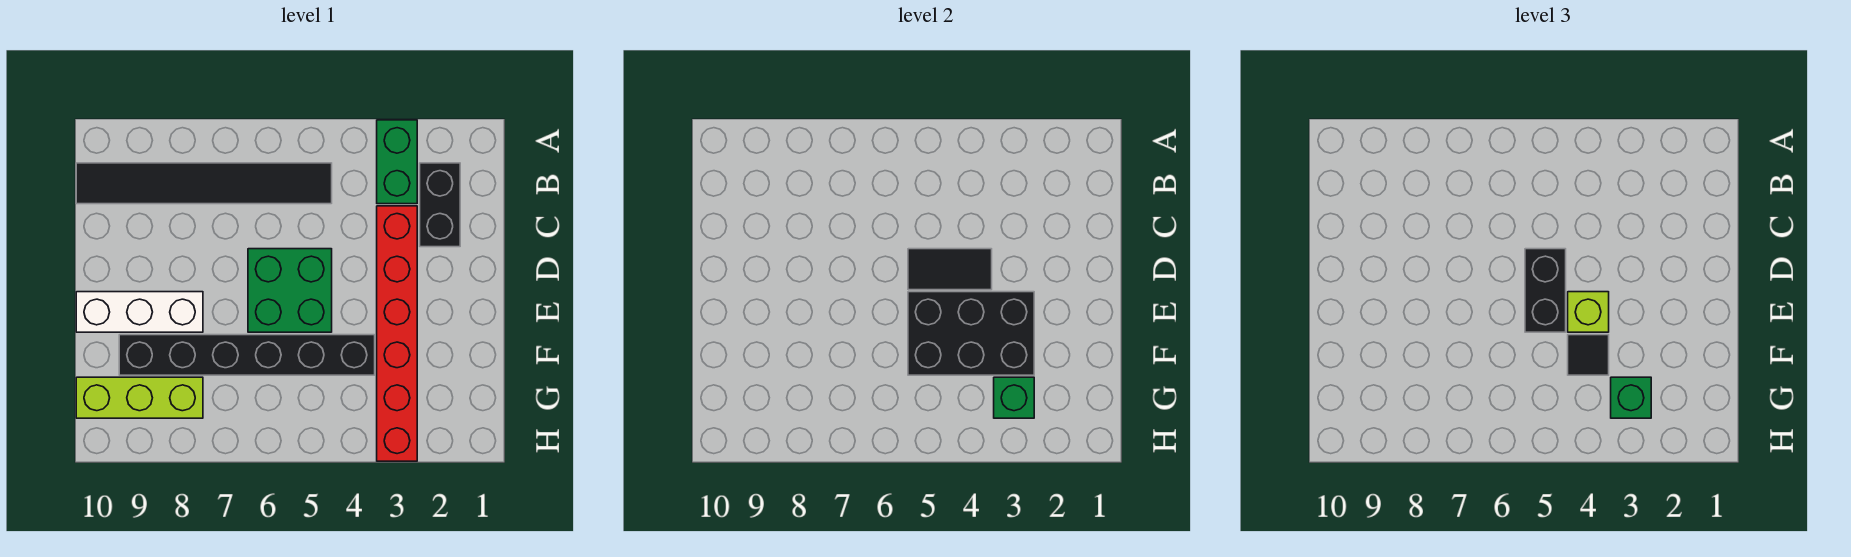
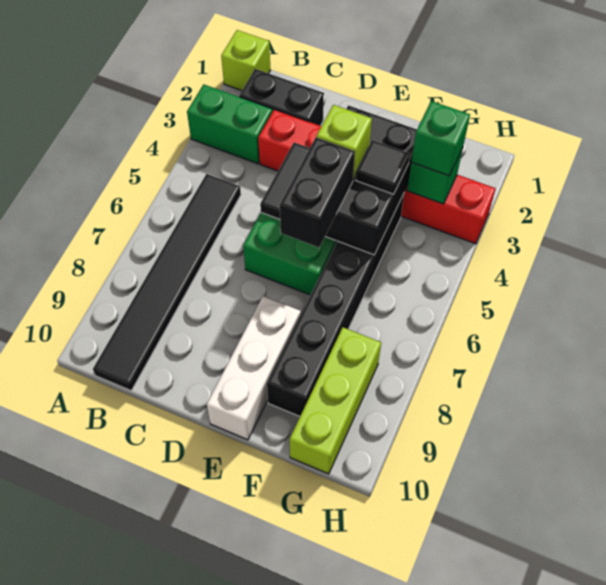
none -> lime 1x1 brick [221,30,270,91]
black 1x2 brick [1525,249,1566,332] -> black 1x2 brick turned to [280,138,355,247]

